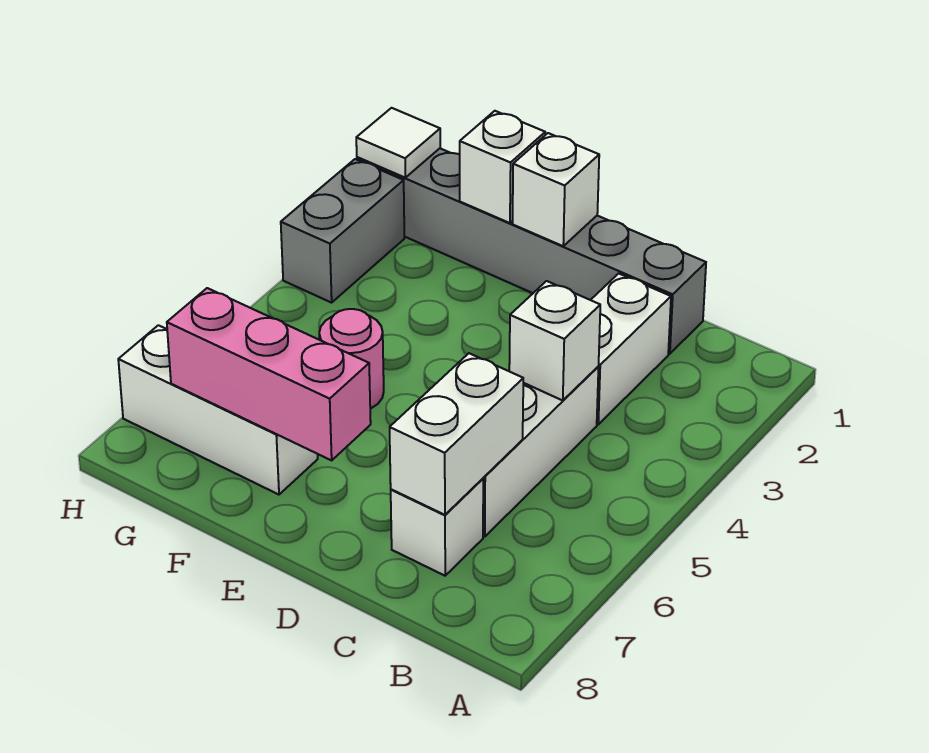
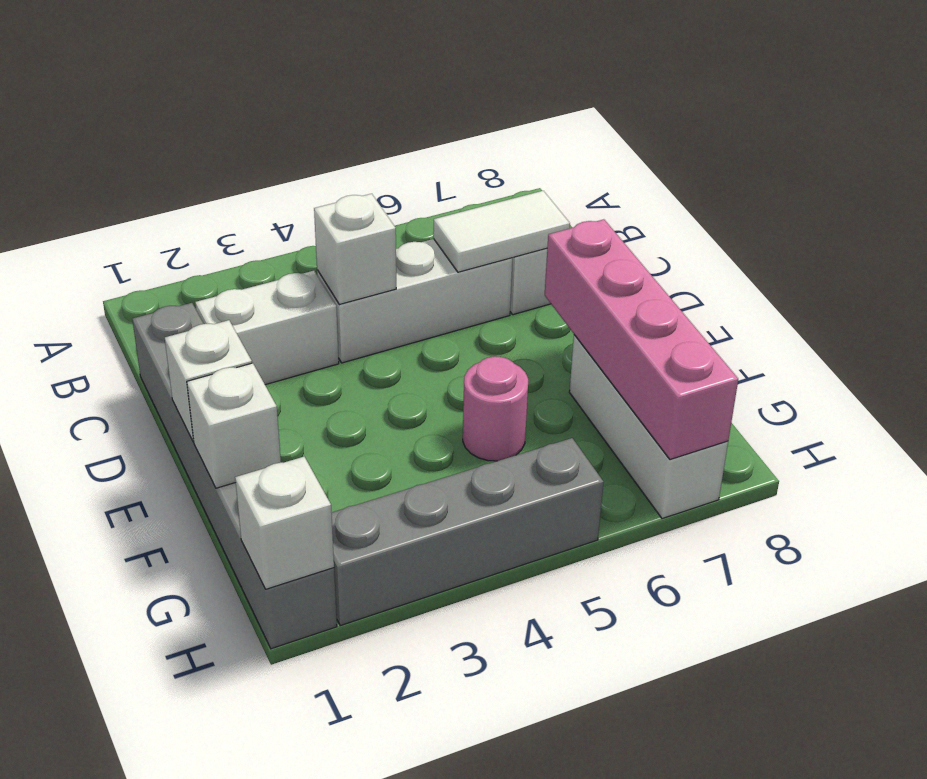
white 1x2 brick [390,353,523,515] -> white 1x2 tile [433,191,570,272]
pink 1x3 brick [167,288,371,460] -> pink 1x4 brick [545,219,738,460]
white 1x1 tile [356,108,440,178] -> white 1x1 brick [235,457,334,589]
grey 1x2 brick [281,159,404,303] -> grey 1x4 brick [332,438,604,626]

